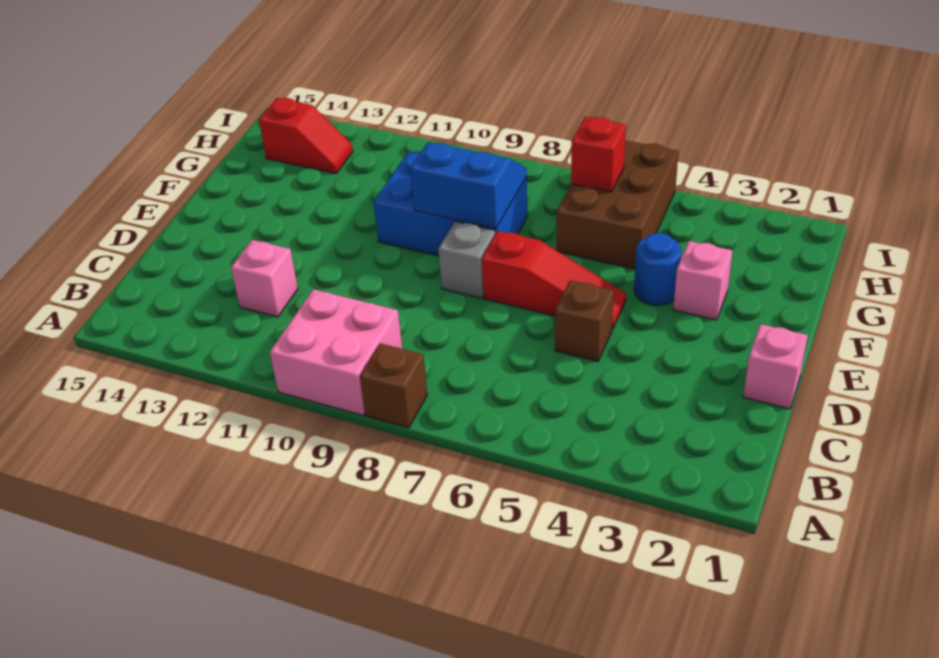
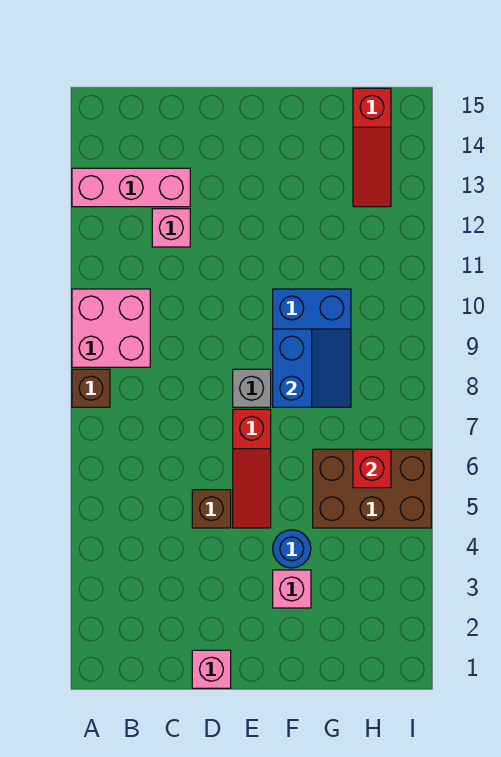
none -> pink 1x3 brick [72,168,190,207]
red 1x2 slope [259,98,353,174] -> red 1x3 slope [353,88,391,207]

